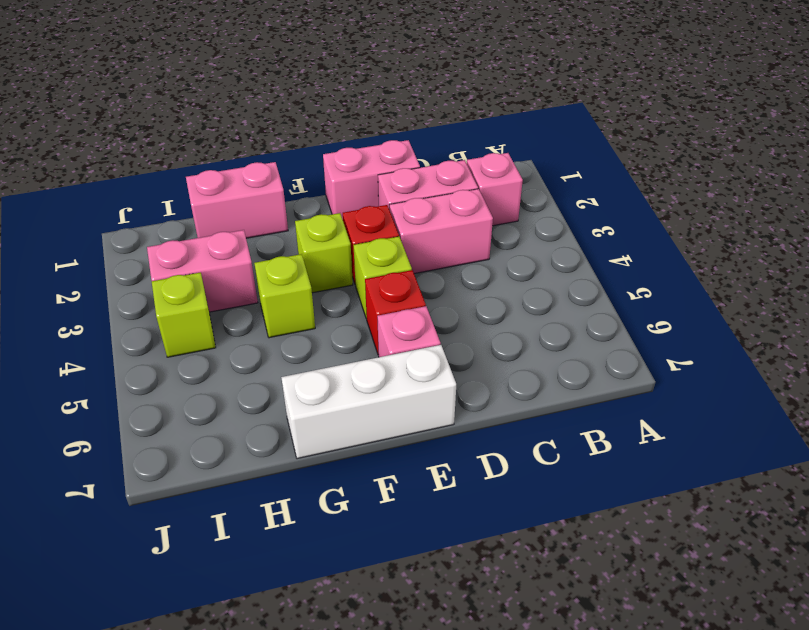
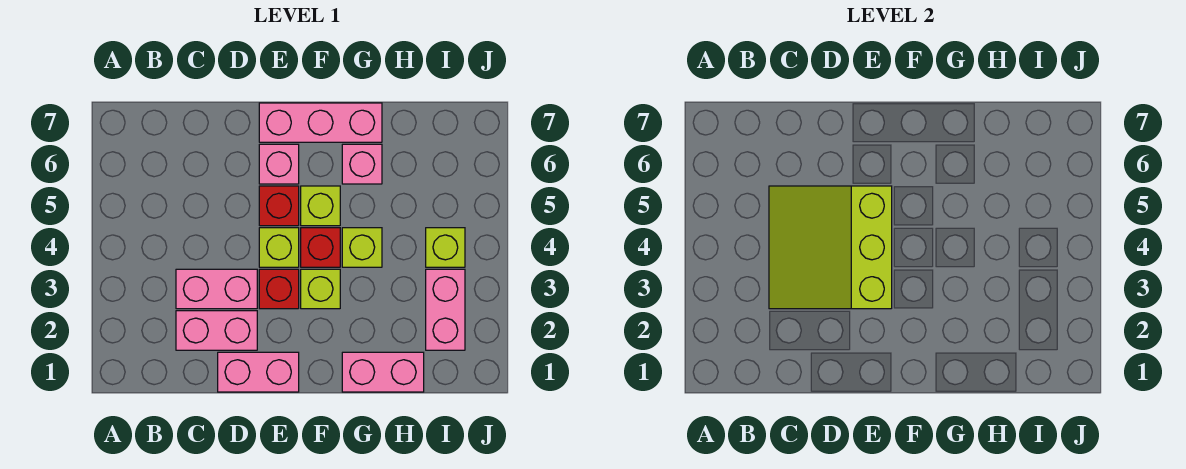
pink 1x1 brick [467,153,523,226] -> pink 1x1 brick moved to [342,144,382,184]
none -> lime 3x3 slope [769,186,892,309]
white 1x3 brick [281,345,456,459] -> pink 1x3 brick [259,103,382,142]
none -> red 1x1 brick [301,228,340,267]
none -> lime 1x1 brick [301,186,340,226]
pink 1x2 brick [147,230,258,312] -> pink 1x2 brick turned to [426,269,465,350]

